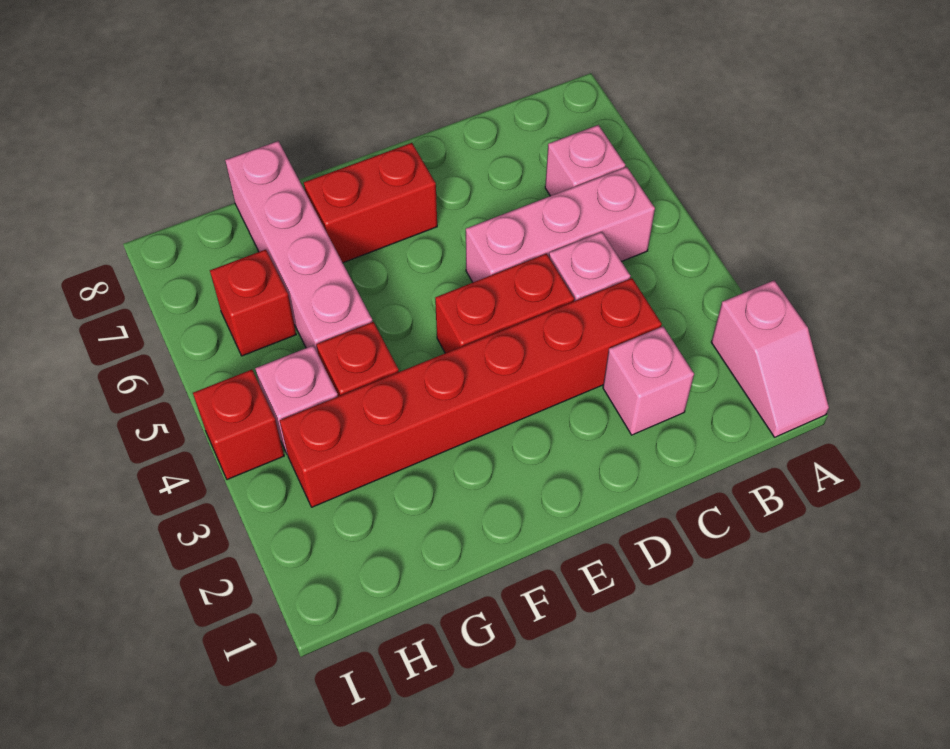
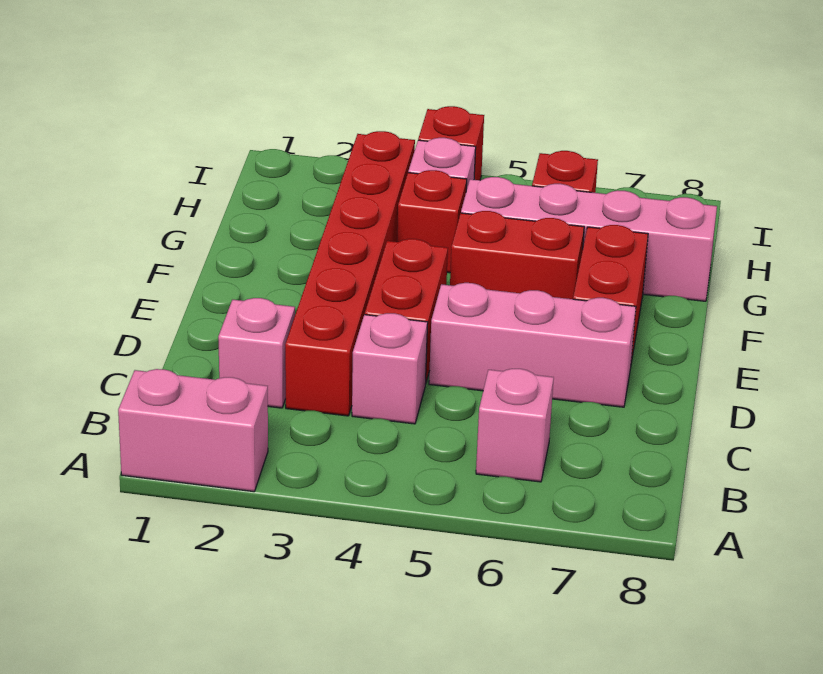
pink 1x2 slope [711,280,829,437] -> pink 1x2 brick [118,369,268,492]
pink 1x3 brick [466,167,655,282] -> pink 1x3 brick turned to [429,283,636,407]
none -> red 1x2 brick [450,211,584,299]

